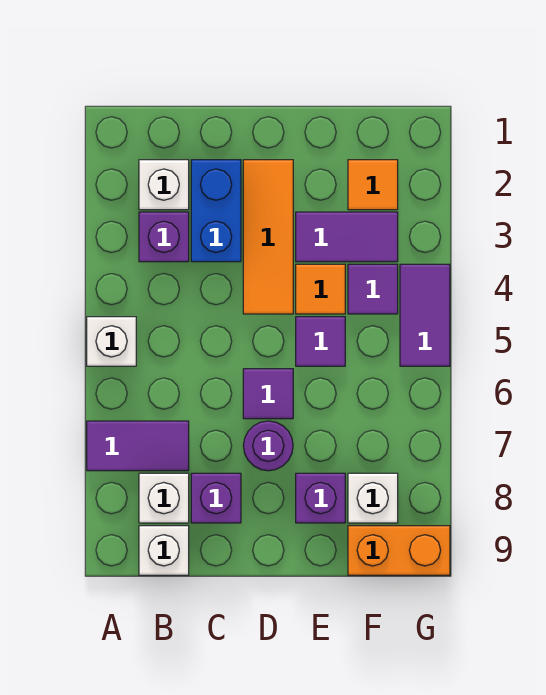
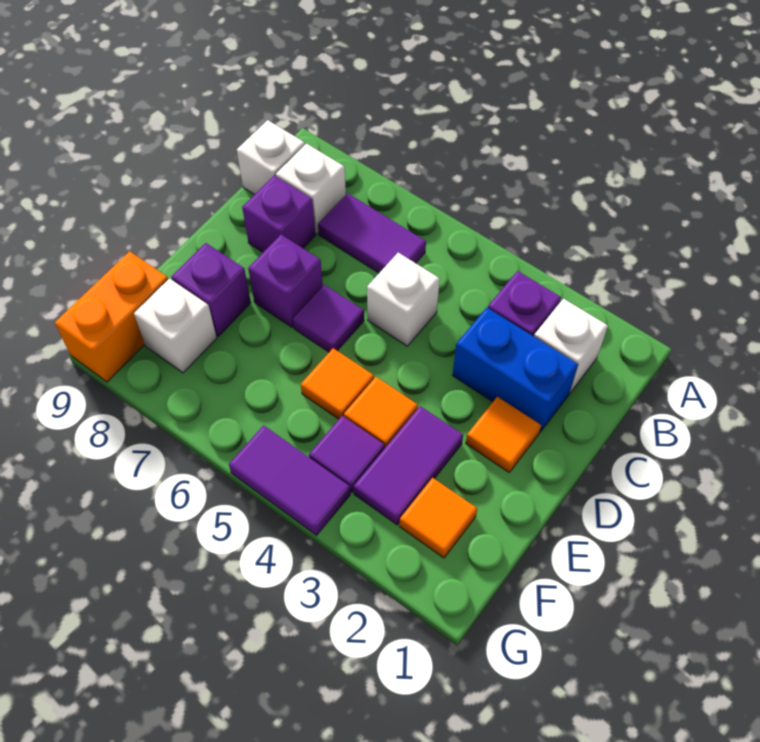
white 1x1 brick [87,317,136,366] -> white 1x1 brick moved to [367,253,440,346]
purple 1x2 tile [87,421,189,471] -> purple 1x2 tile turned to [318,193,426,273]
orange 1x3 tile [243,160,293,314] -> orange 1x1 tile [466,397,541,472]
purple 1x1 round brick [243,421,293,471] -> purple 1x1 brick [248,235,323,327]
purple 1x1 tile [296,317,345,366] -> orange 1x1 tile [301,348,374,419]

